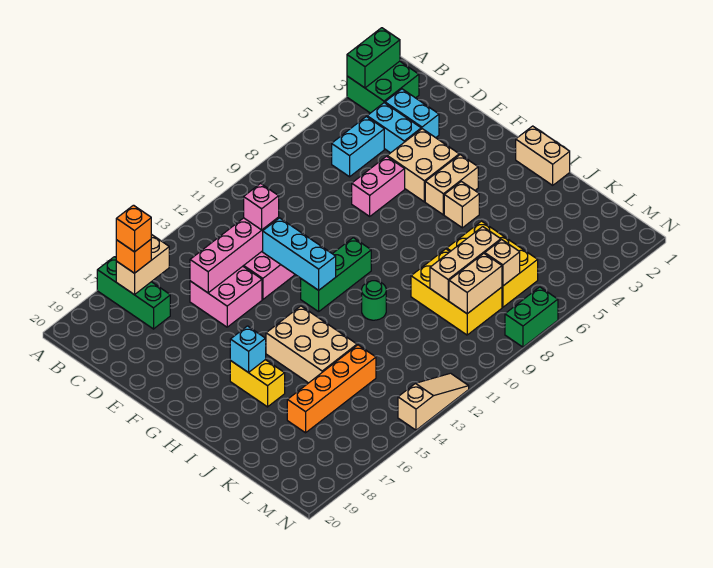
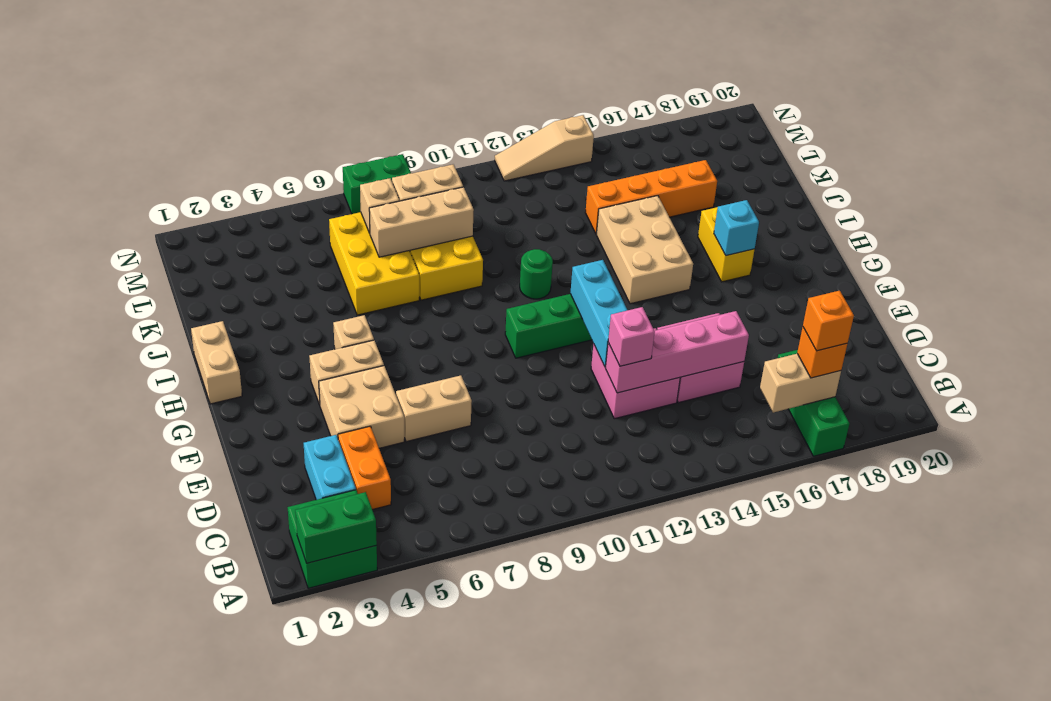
cyan 1x2 brick [367,103,421,153] -> orange 1x2 brick [338,426,391,510]
cyan 1x2 brick [332,117,384,177] -> none
pink 1x2 brick [352,156,405,216] -> tan 1x2 brick [396,375,472,442]

